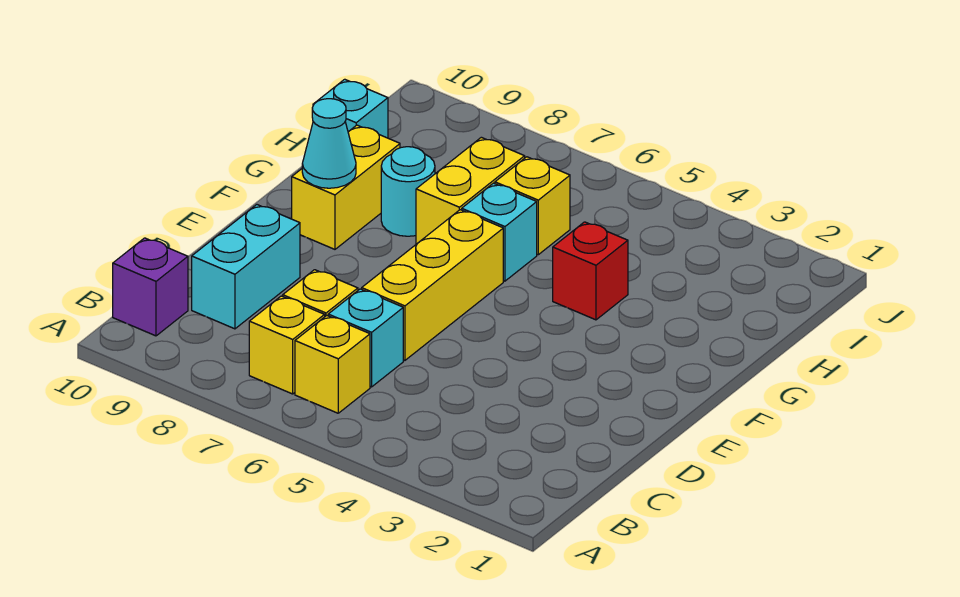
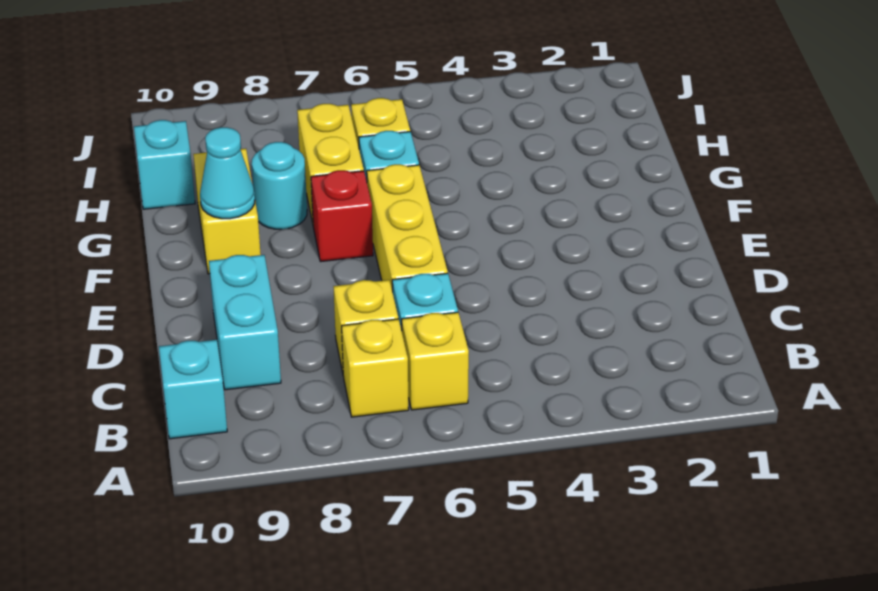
purple 1x1 brick [113,238,188,336] -> cyan 1x1 brick [159,340,227,439]
red 1x1 brick [553,222,628,320] -> red 1x1 brick moved to [311,170,373,262]

